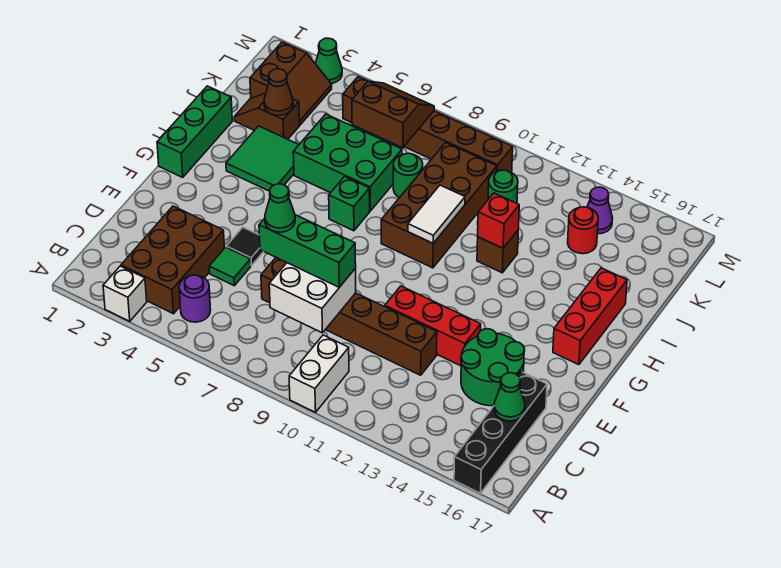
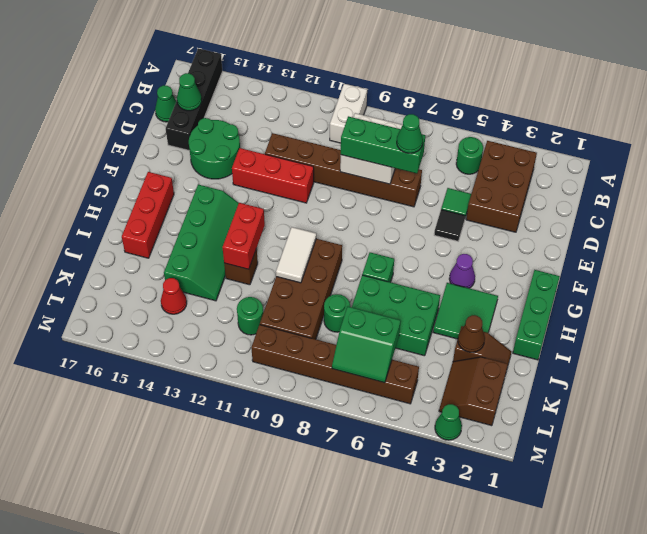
white 1x1 brick [103,266,147,321] -> none
purple 1x1 round brick [179,275,211,322] -> green 1x1 round brick [456,137,483,174]
none -> green 1x1 cone [155,85,176,122]
none -> green 2x4 slope [164,184,239,301]
red 1x1 brick [478,193,519,248] -> red 1x2 brick [222,203,265,269]
brown 2x2 slope [352,81,434,148] -> green 2x2 slope [332,307,401,383]
red 1x1 round brick [568,207,598,254] -> red 1x1 cone [161,278,187,314]
purple 1x1 cone [587,187,613,234] -> purple 1x1 cone moved to [449,254,475,288]

